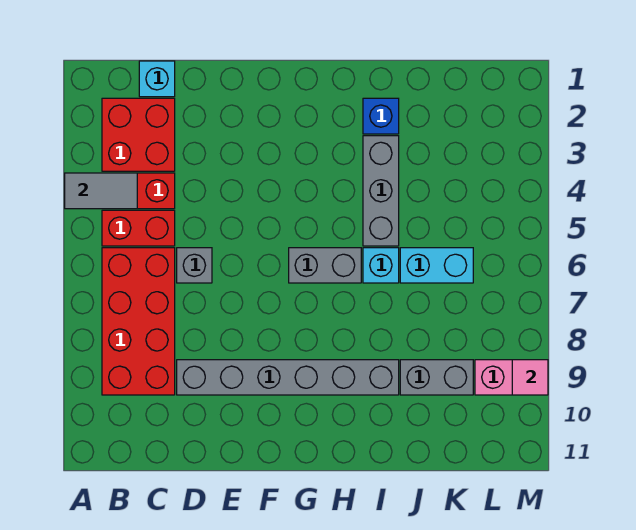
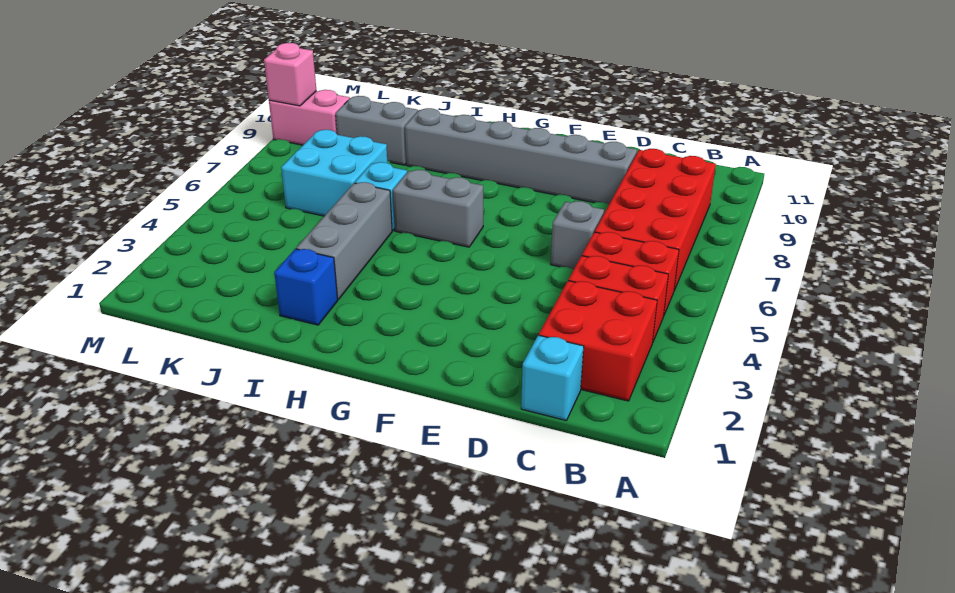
grey 1x2 tile [65,173,137,209] -> none
cyan 1x2 brick [400,248,473,283] -> cyan 2x2 brick [281,130,387,216]
pink 1x1 tile [512,360,548,395] -> pink 1x1 brick [264,43,316,106]

